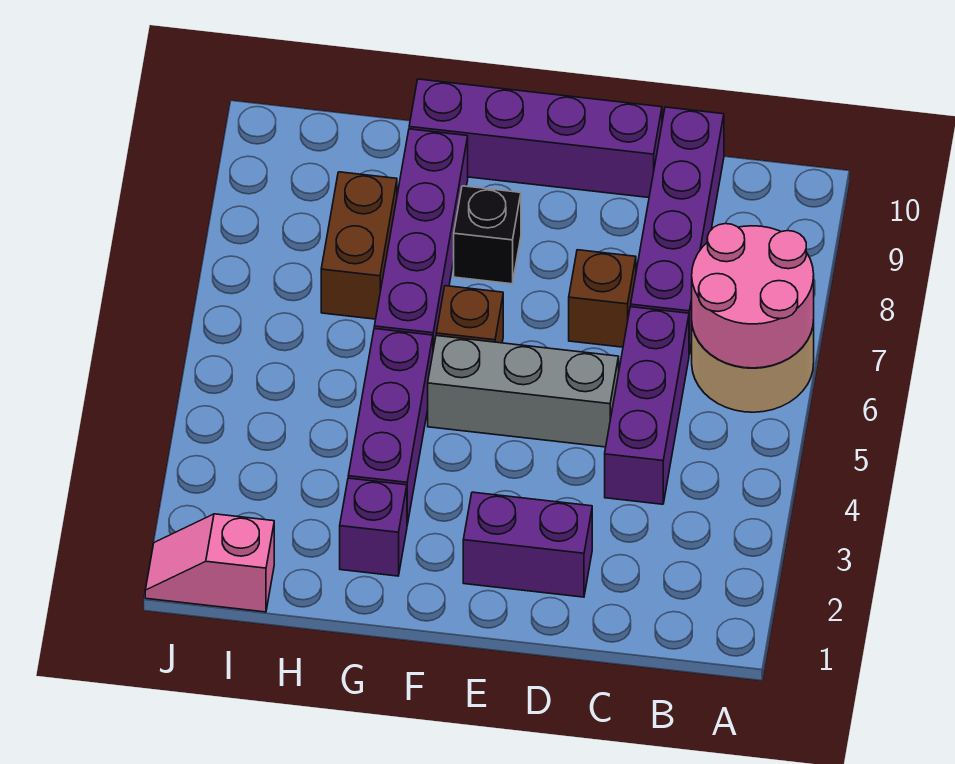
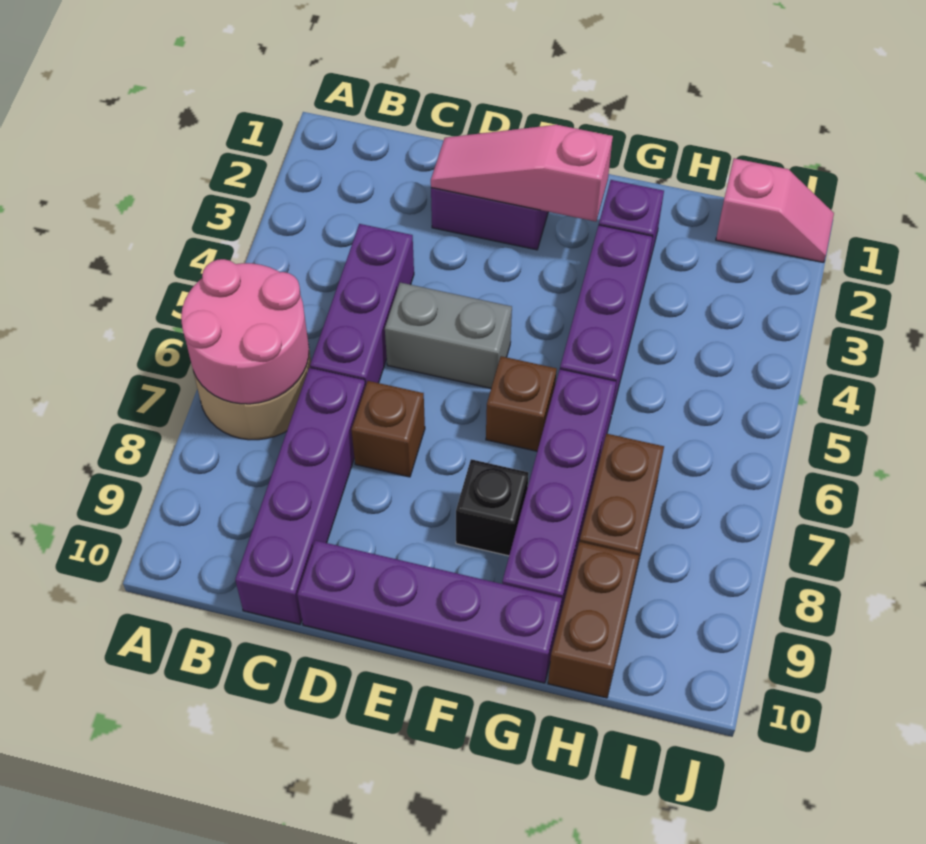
none -> pink 1x3 slope [431,125,613,222]
grey 1x3 brick [428,336,619,447] -> grey 1x2 brick [385,283,512,388]
none -> brown 1x2 brick [548,542,639,698]

